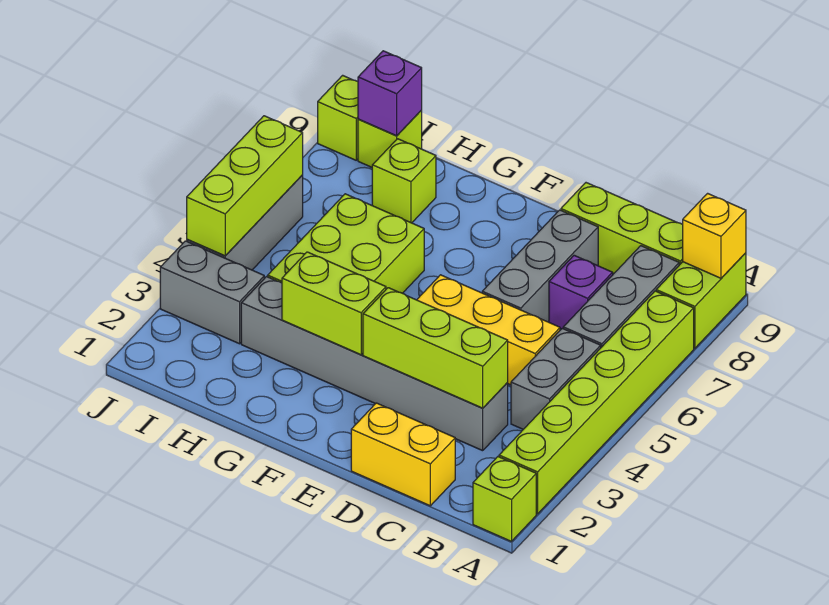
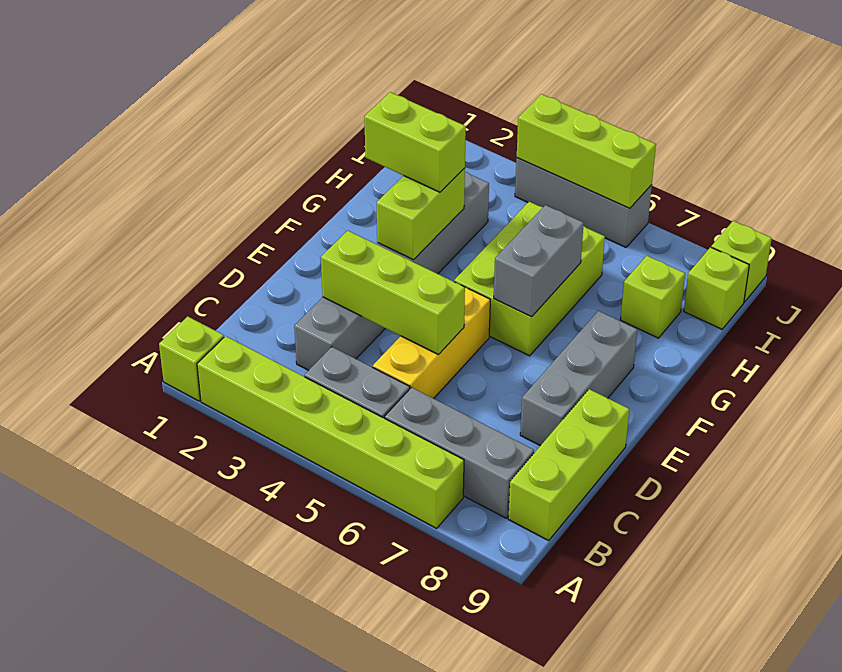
lime 1x2 brick [656,253,746,348] -> lime 1x2 brick moved to [364,92,466,192]
yellow 1x1 brick [683,193,746,278] -> none
yellow 1x2 brick [351,403,455,506] -> none
lime 1x3 brick [363,288,508,408] -> lime 1x3 brick turned to [321,231,465,355]
purple 1x1 brick [549,255,613,329] -> none
grey 1x3 brick [482,210,598,322] -> grey 1x3 brick turned to [520,311,637,446]
lime 2x3 brick [268,194,424,293] -> lime 2x3 brick turned to [454,202,605,356]
grey 1x2 brick [160,241,264,344] -> grey 1x2 brick moved to [494,205,584,317]
purple 1x1 brick [358,51,422,136] -> none

